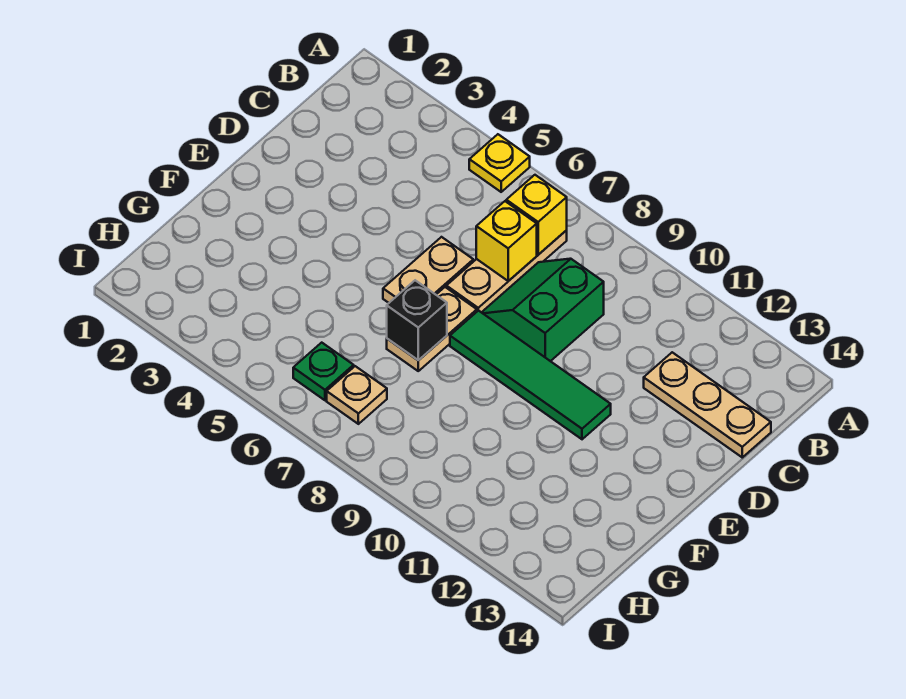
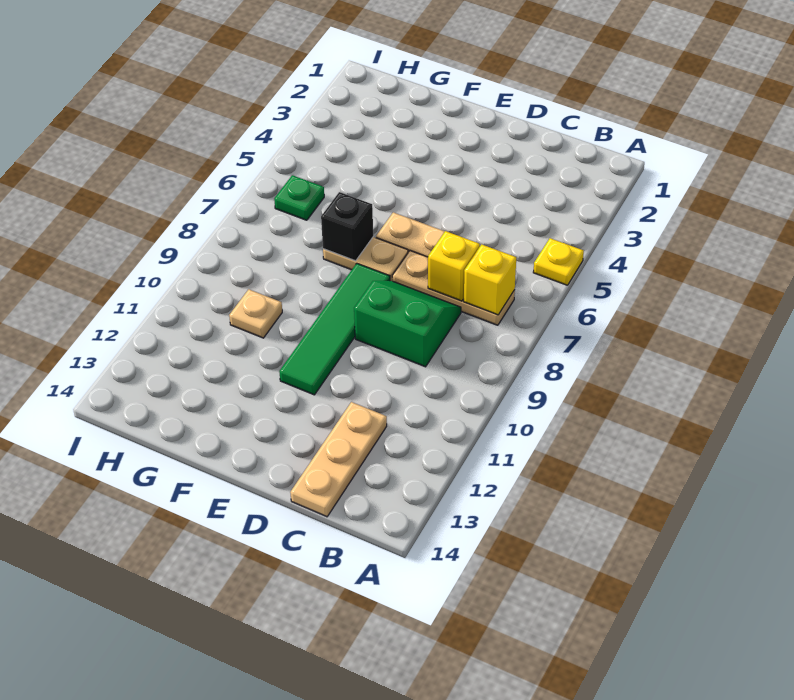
tan 1x1 plate [327,366,387,424] -> tan 1x1 plate moved to [229,289,282,338]

